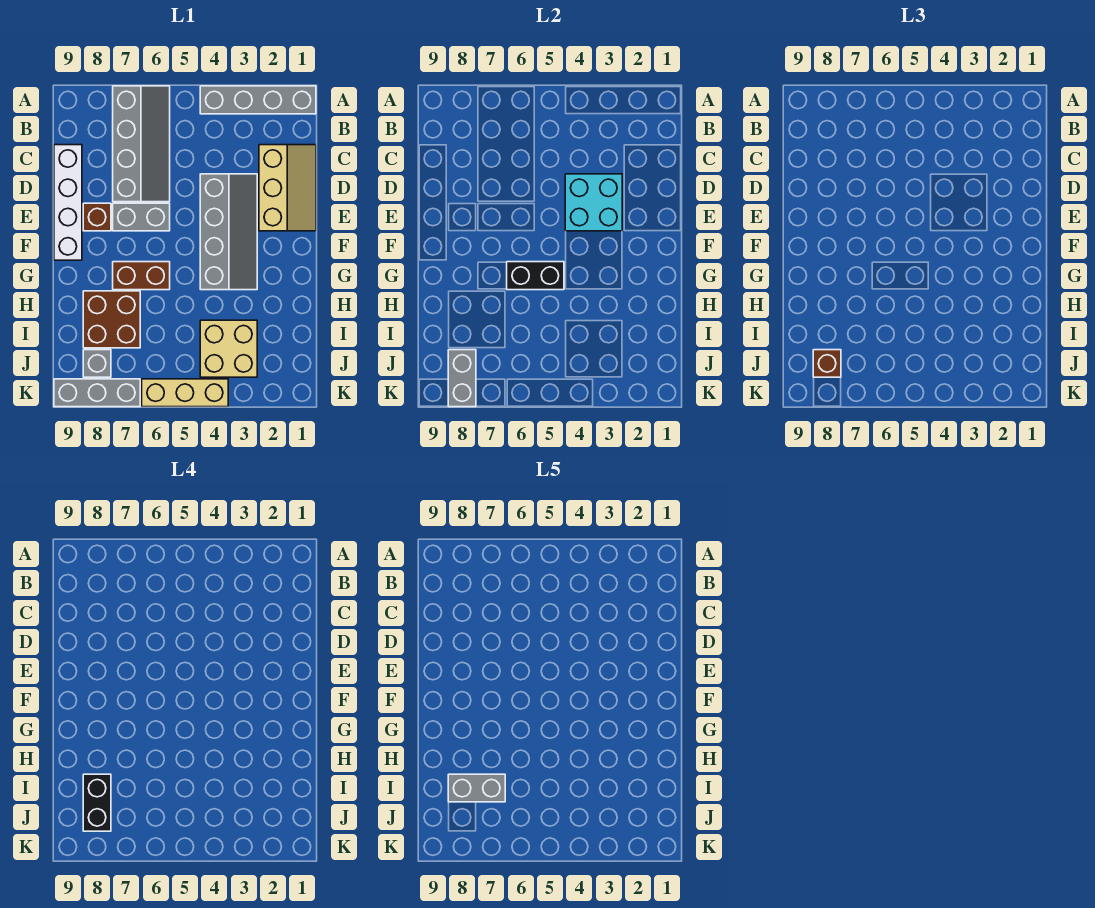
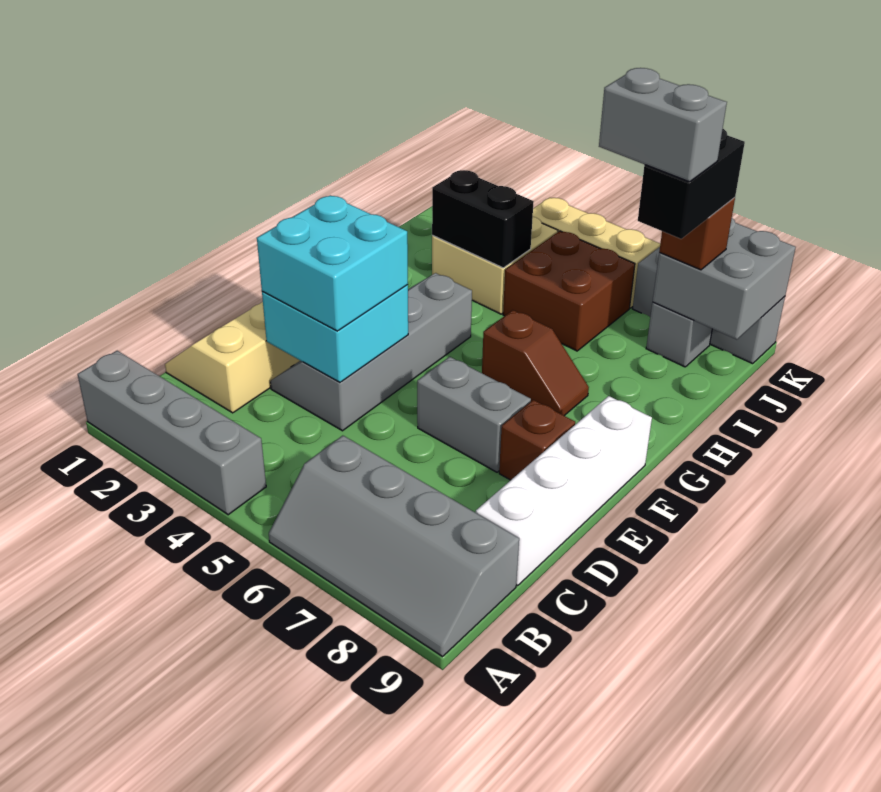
grey 2x4 slope [113,86,170,202] -> grey 2x4 slope turned to [269,436,519,657]
none -> cyan 2x2 brick [257,195,408,331]
black 1x2 brick [507,262,564,290] -> black 1x2 brick moved to [432,170,534,268]
brown 1x2 brick [113,262,170,290] -> brown 1x2 slope [482,310,589,416]
brown 2x2 brick [83,291,140,348] -> brown 2x2 brick moved to [503,231,635,351]
grey 1x2 brick [448,350,476,407] -> grey 2x2 brick [653,218,796,340]

